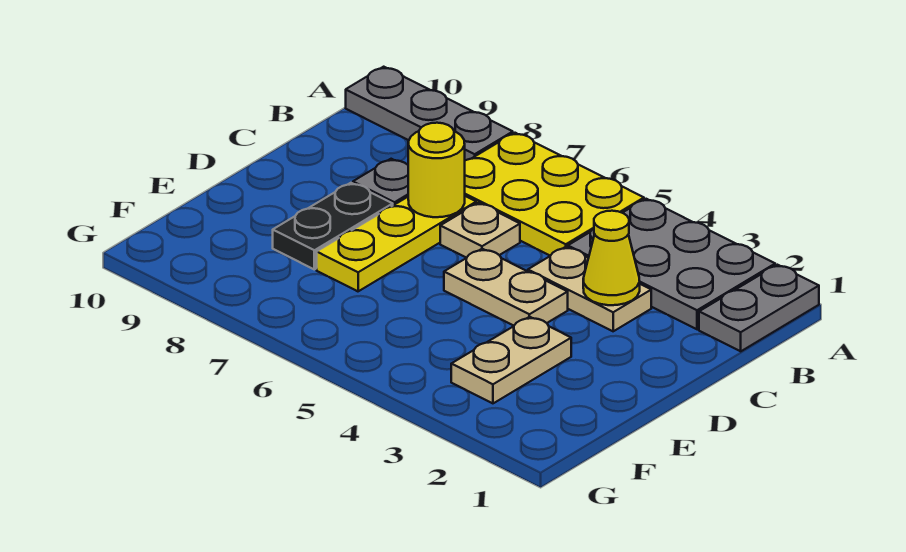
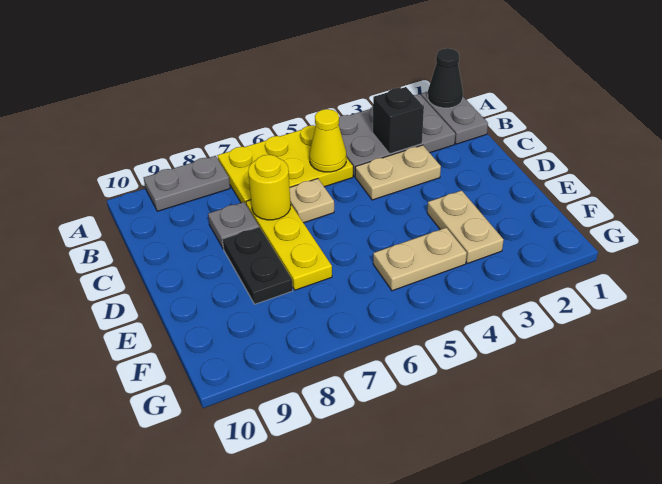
none -> black 1x1 cone [428,48,463,108]
grey 1x3 plate [346,67,513,160] -> grey 1x2 plate [144,156,230,211]
none -> black 1x1 brick [373,87,424,154]
yellow 1x1 cone [583,211,640,305] -> yellow 1x1 cone moved to [309,109,346,172]
tan 1x2 plate [444,249,568,326] -> tan 1x2 plate moved to [373,228,467,291]

